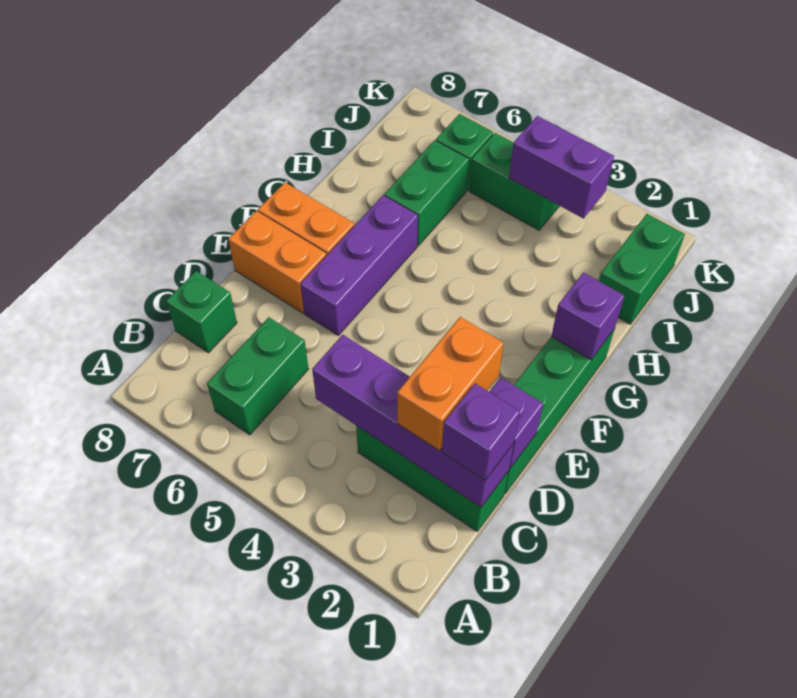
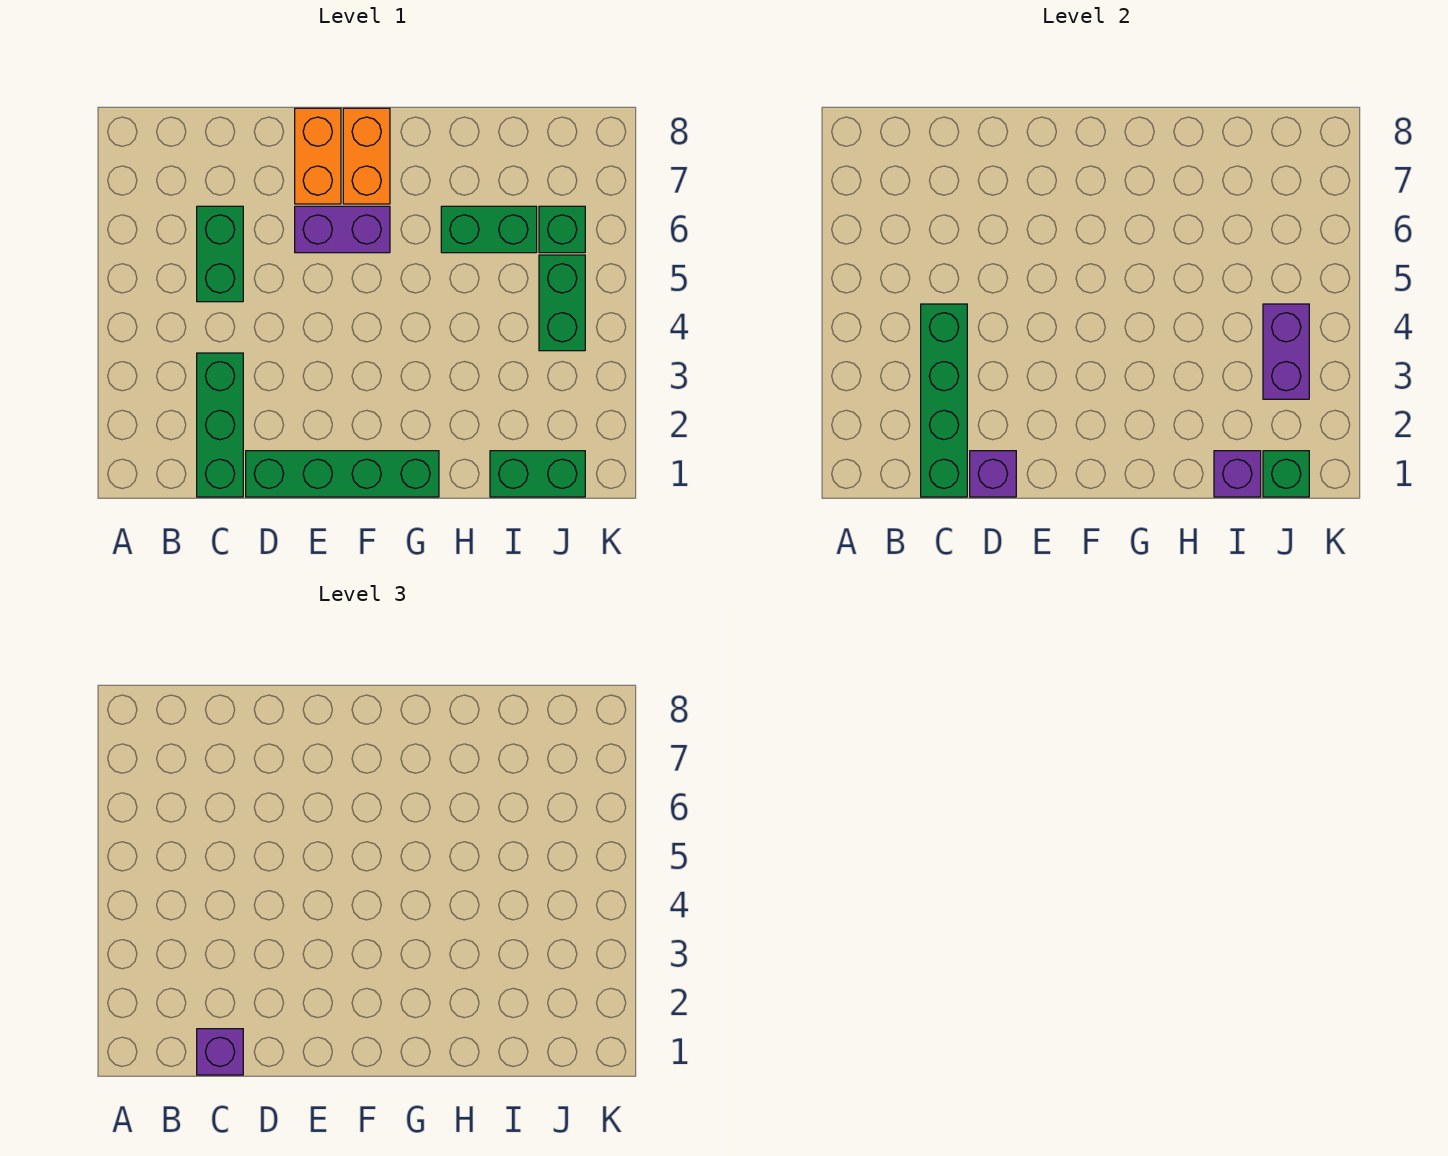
green 1x2 brick [207,317,308,435] -> green 1x2 brick turned to [197,206,243,302]
purple 1x4 brick [312,335,514,507] -> green 1x4 brick [921,304,967,497]
orange 1x2 brick [397,317,504,451] -> none
green 1x1 brick [166,271,237,353] -> green 1x1 brick moved to [1263,451,1309,497]
purple 1x3 brick [300,195,418,335] -> purple 1x2 brick [295,206,390,253]
purple 1x1 brick [551,273,624,359] -> purple 1x1 brick moved to [1214,451,1261,497]

